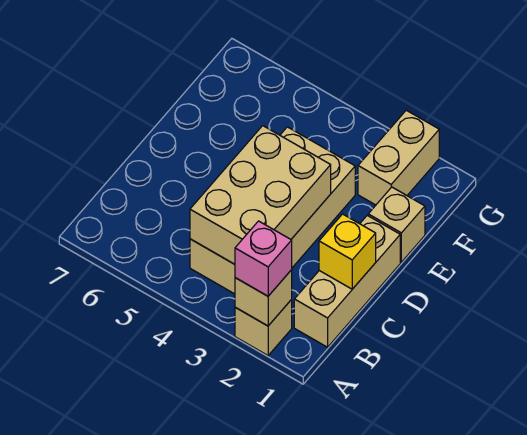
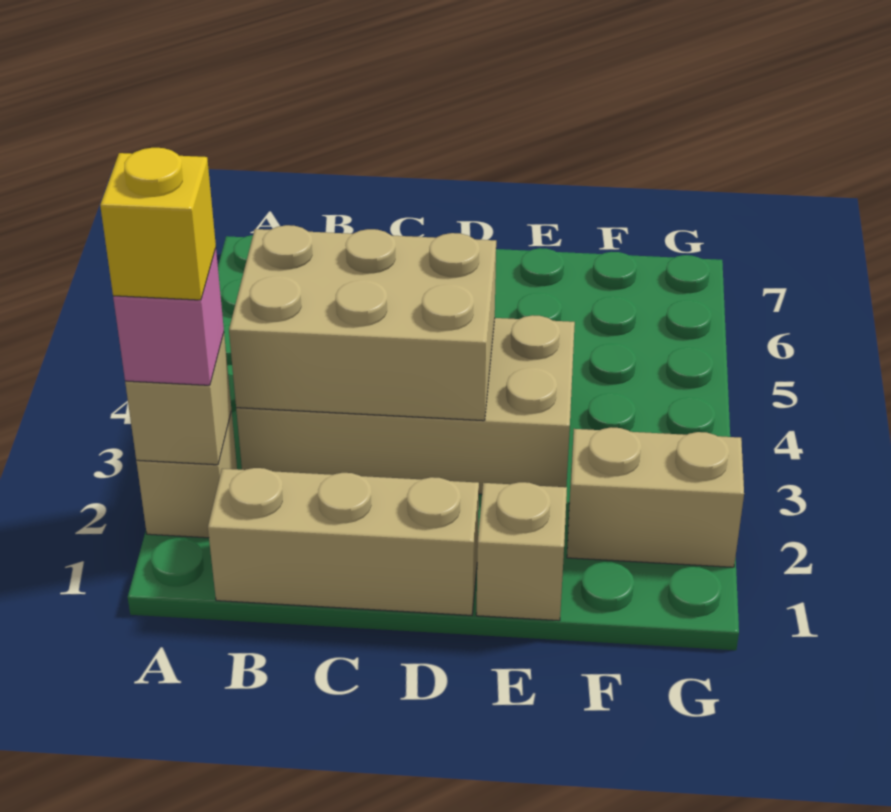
yellow 1x1 brick [319,214,376,289] -> yellow 1x1 brick moved to [100,148,216,300]

